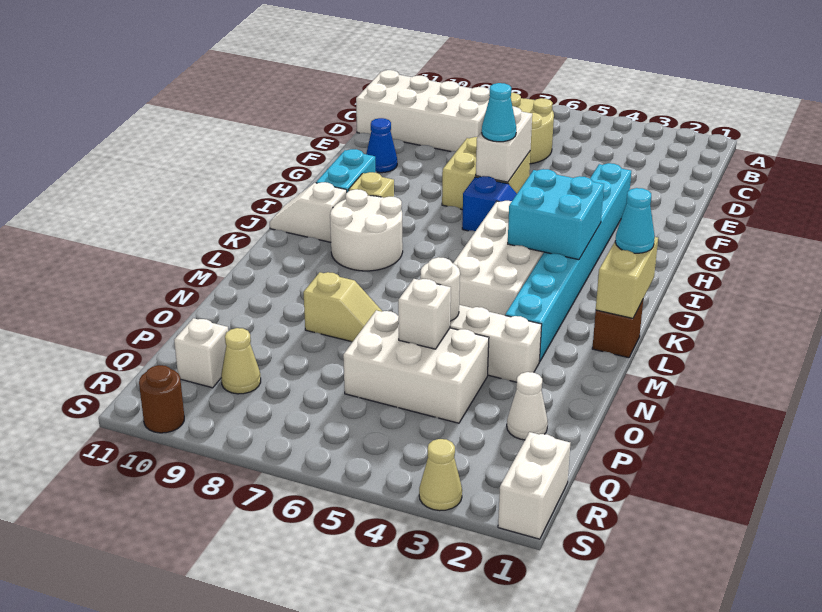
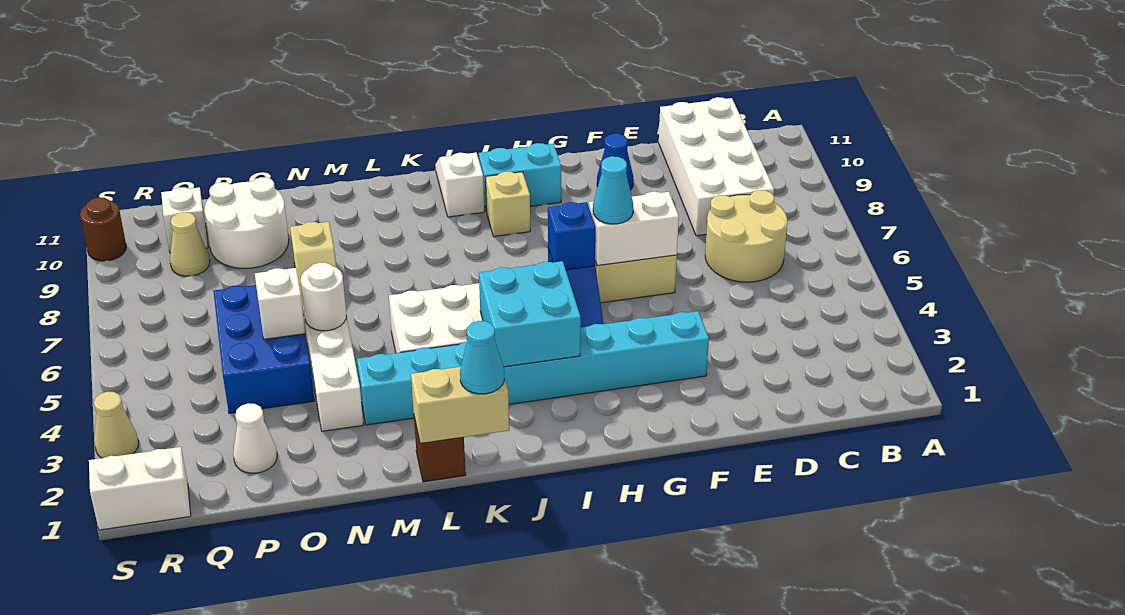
none -> blue 1x1 brick [548,202,596,270]
white 2x2 round brick [330,189,403,271] -> white 2x2 round brick moved to [205,177,289,269]
white 2x3 brick [343,310,489,423] -> blue 2x3 brick [213,285,314,413]

